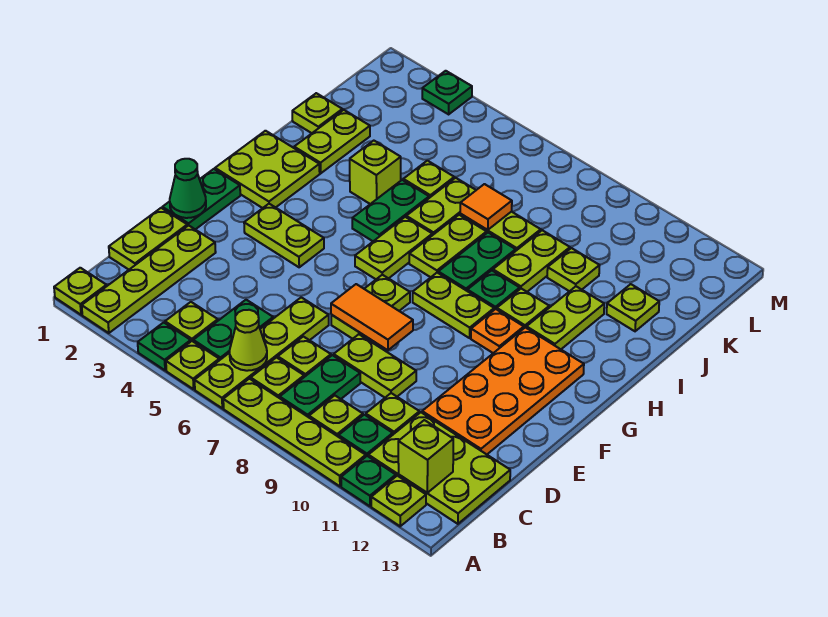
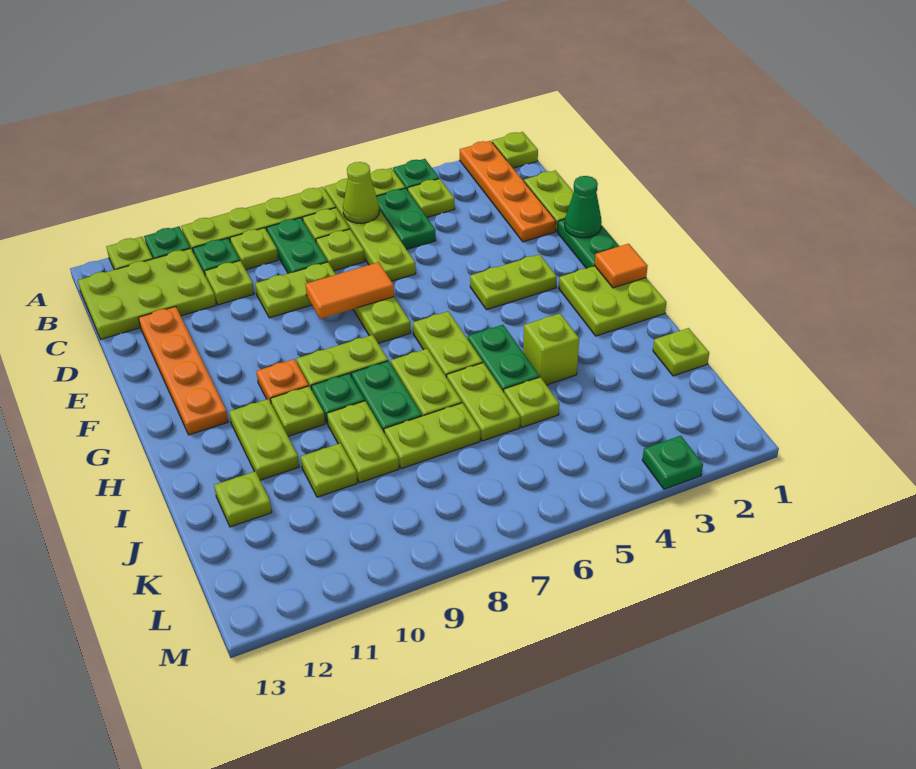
lime 1x4 plate [82,225,216,333] -> orange 1x4 plate [460,141,556,242]
lime 1x1 brick [398,420,453,493] -> none
orange 2x4 plate [422,327,584,454] -> orange 1x4 plate [138,306,228,435]
lime 1x2 plate [294,110,370,173] -> none
orange 1x1 tile [460,184,512,230] -> orange 1x1 tile moved to [595,244,648,288]

